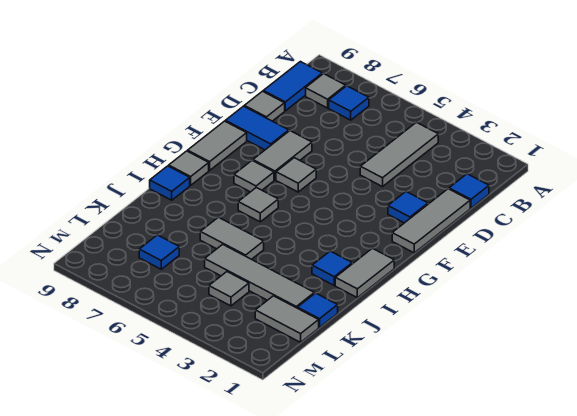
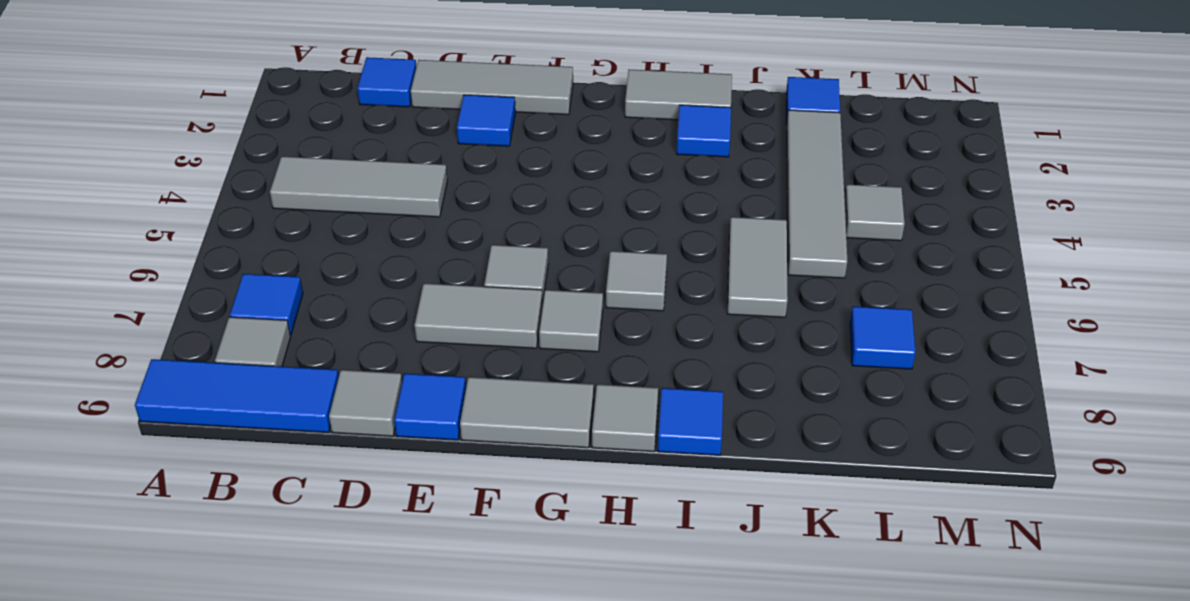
blue 1x2 tile [263,62,322,111] -> blue 1x3 tile [135,359,339,432]
blue 1x2 tile [225,106,289,150] -> blue 1x1 tile [394,373,466,440]
grey 1x2 tile [255,296,319,342] -> none

